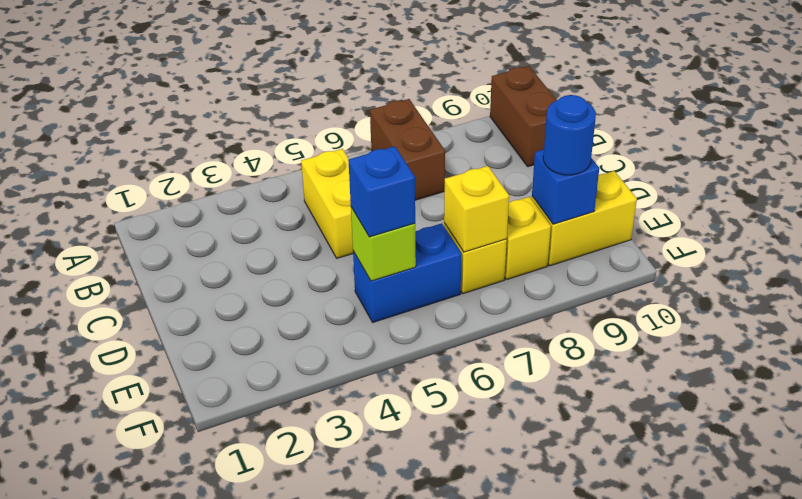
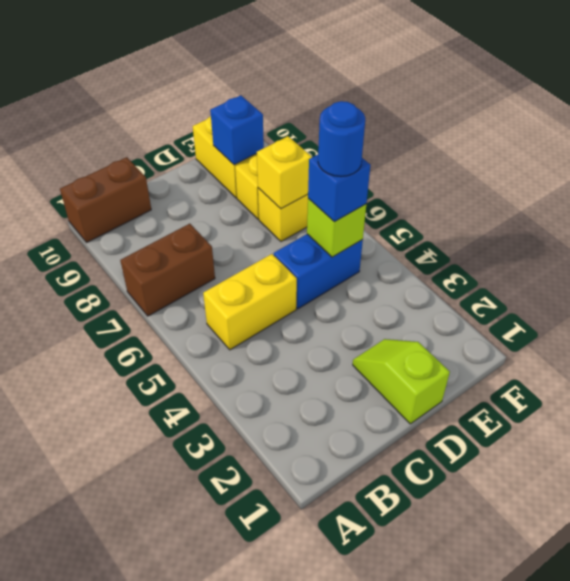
none -> lime 1x2 slope [353,339,450,424]
blue 1x2 brick [353,223,462,322] -> blue 1x2 brick turned to [274,234,363,309]
blue 1x1 round brick [543,95,596,175] -> blue 1x1 round brick moved to [318,101,365,177]

